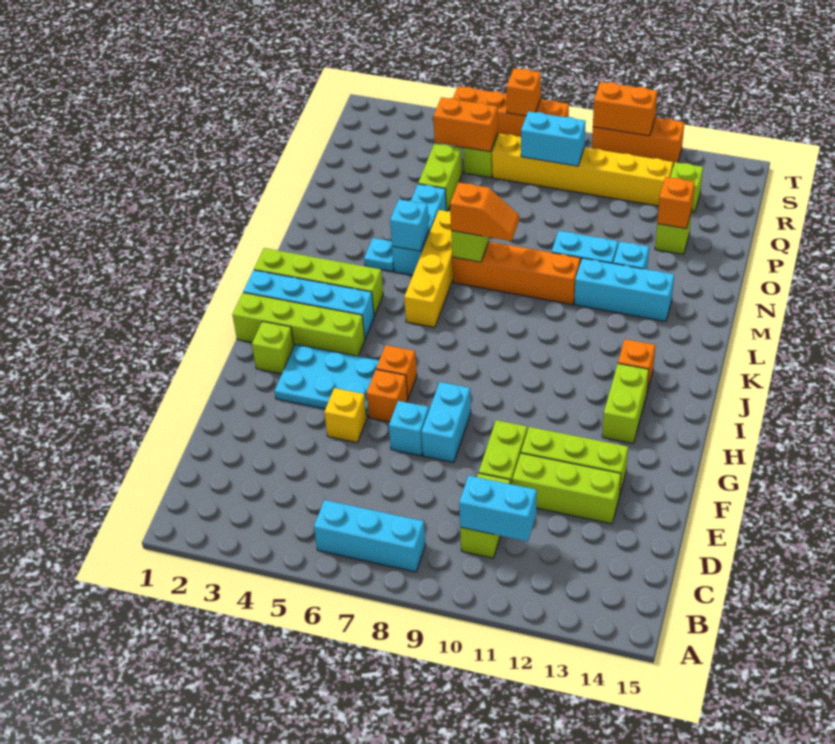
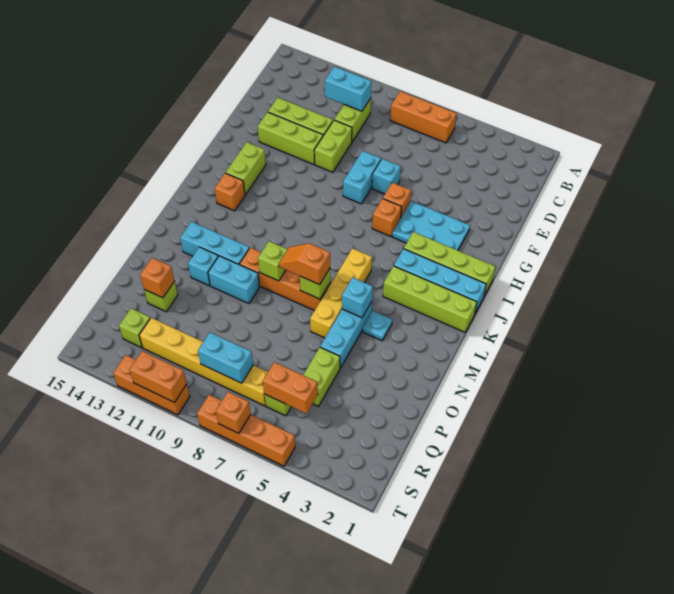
cyan 1x3 brick [314,500,426,572] -> orange 1x3 brick [390,91,456,143]
yellow 1x1 brick [324,388,367,443] -> none
lime 1x1 brick [252,321,294,374] -> lime 1x1 brick moved to [258,241,288,281]

